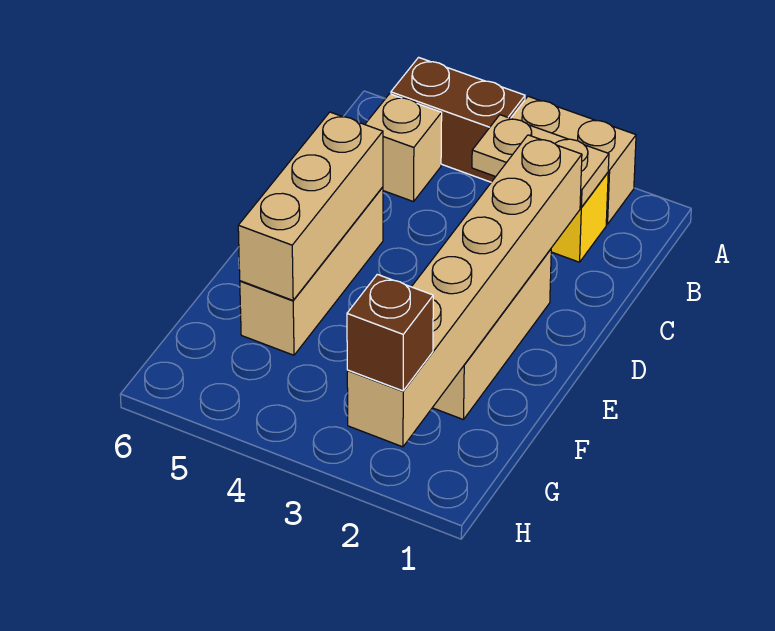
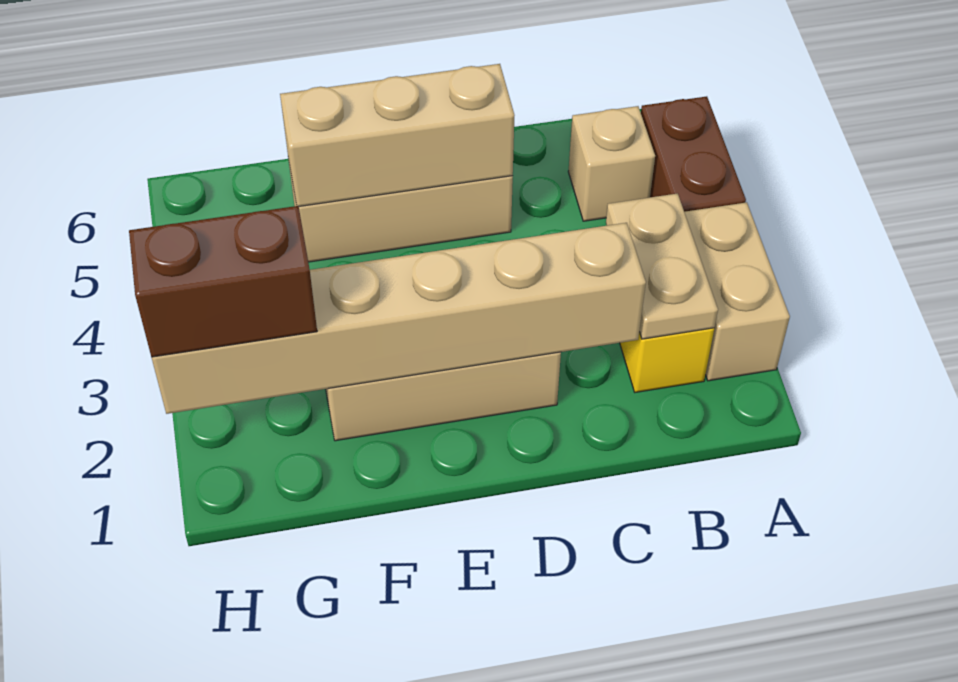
brown 1x1 brick [347,274,433,391] -> brown 1x2 brick [129,206,317,357]

